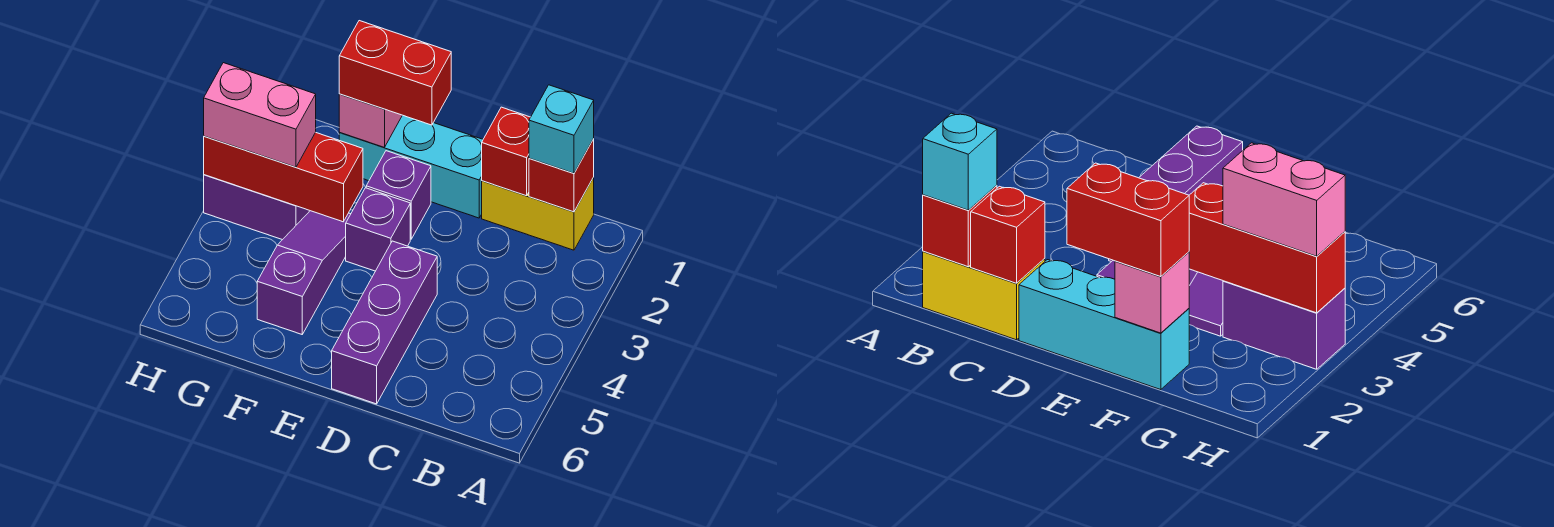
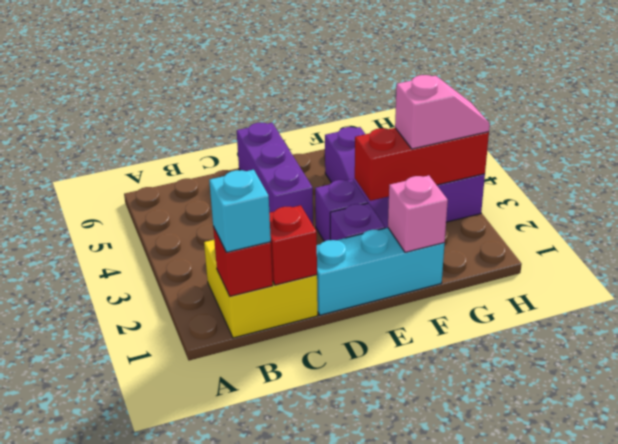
yellow 1x2 brick [482,178,594,250] -> yellow 2x2 brick [204,240,318,338]
red 1x2 brick [339,21,451,125] -> none
pink 1x2 brick [204,63,316,167] -> pink 1x2 slope [395,75,490,149]

